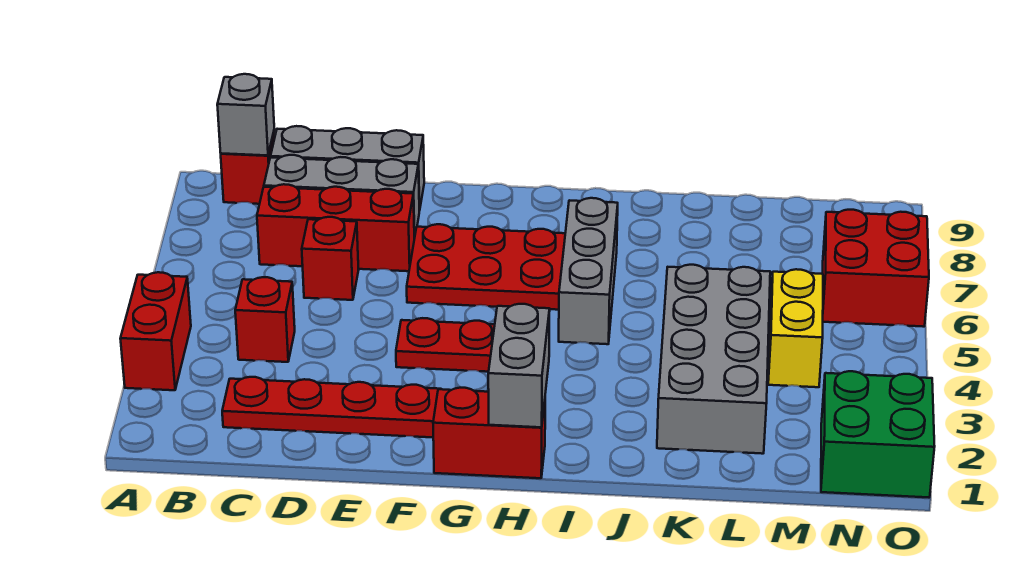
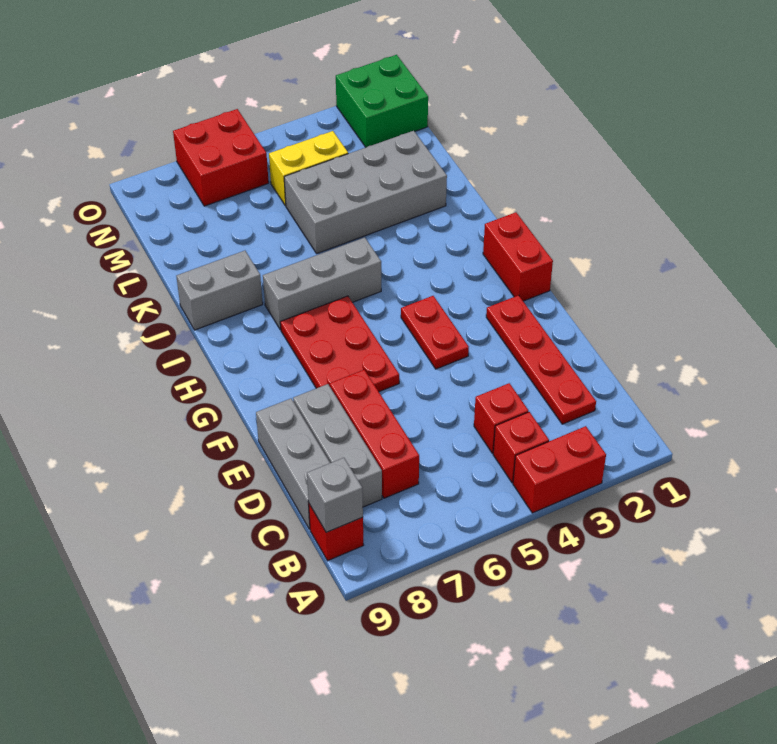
red 1x1 brick [302,217,359,300] -> red 1x1 brick moved to [493,412,549,483]
grey 1x2 brick [488,304,550,427] -> grey 1x2 brick moved to [176,251,263,330]

